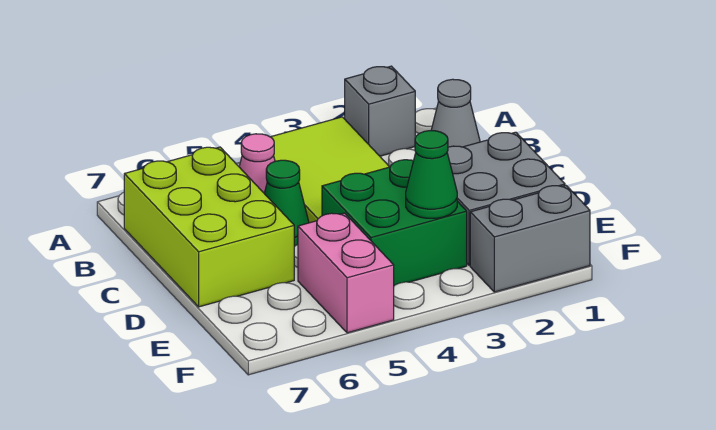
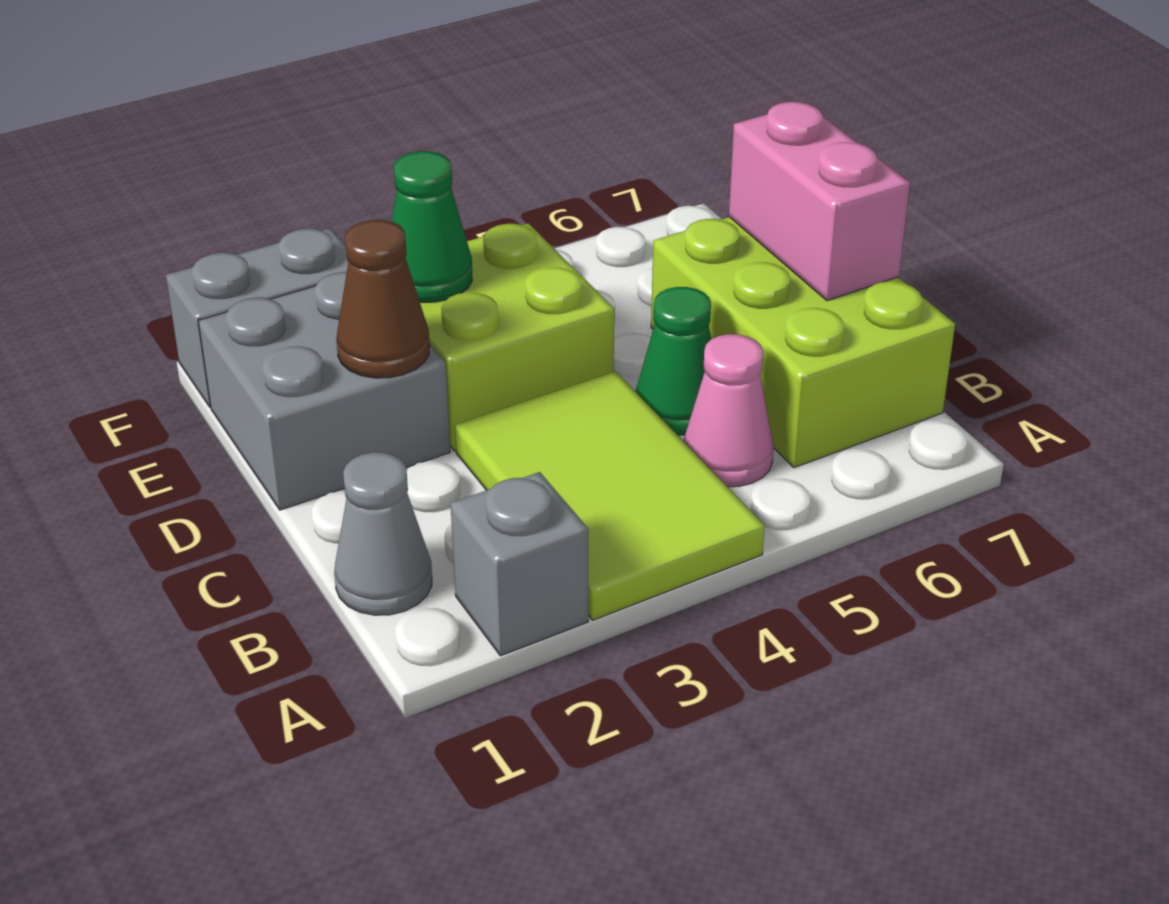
none -> brown 1x1 cone [336,220,430,378]
green 2x2 brick [322,160,467,286] -> lime 2x2 brick [420,223,614,451]
pink 1x2 brick [298,213,394,333] -> pink 1x2 brick moved to [729,102,910,301]

